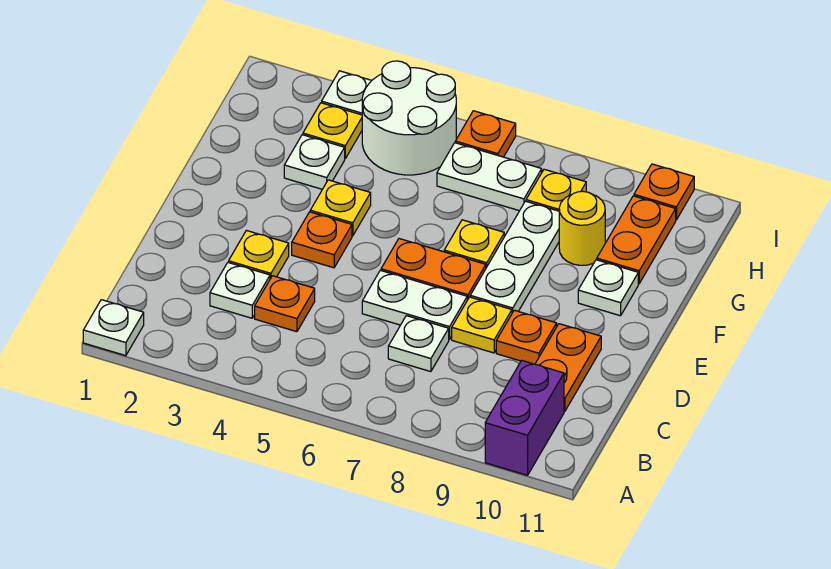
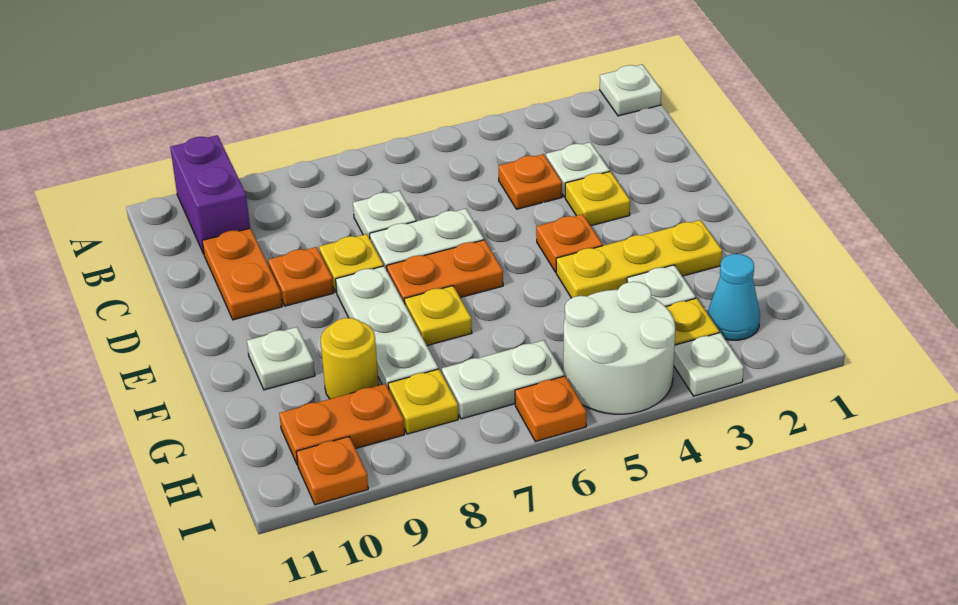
yellow 1x1 plate [310,180,371,236] -> yellow 1x3 plate [556,220,722,298]
orange 1x2 plate [597,196,676,284] -> orange 1x2 plate turned to [279,384,404,465]
none -> cyan 1x1 cone [708,254,760,340]

